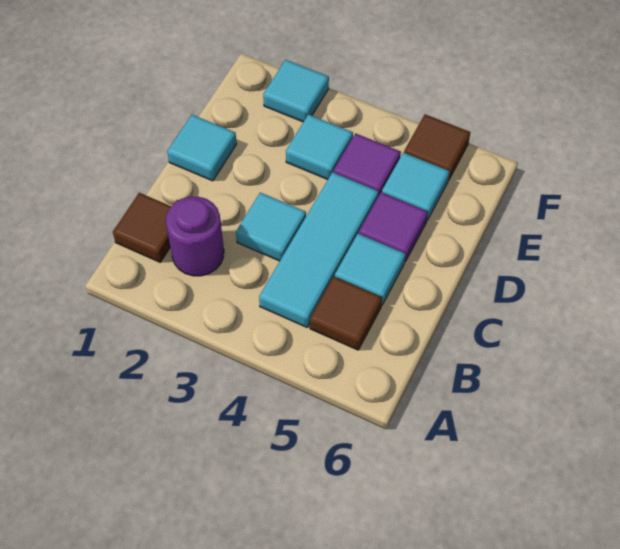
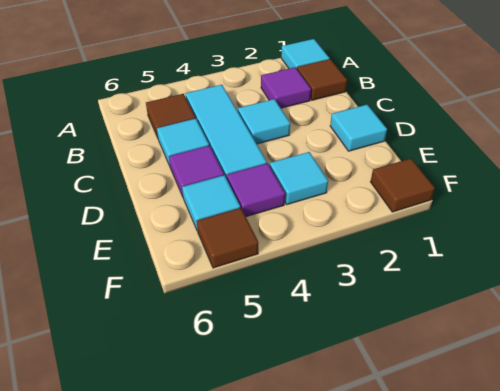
purple 1x1 round brick [166,197,224,276] -> purple 1x1 tile [261,67,311,108]
none -> brown 1x1 tile [370,159,435,212]
cyan 1x1 tile [263,60,329,122] -> cyan 1x1 tile moved to [281,39,330,69]

